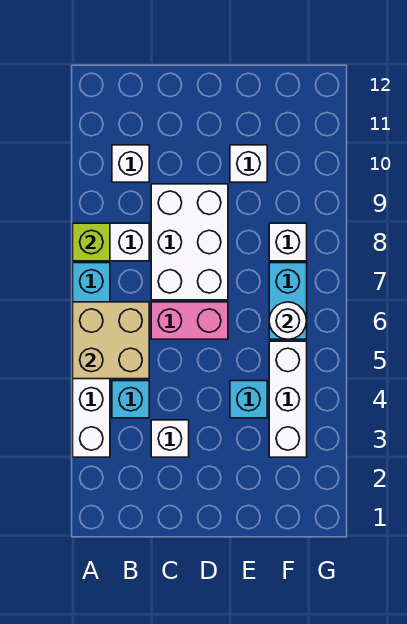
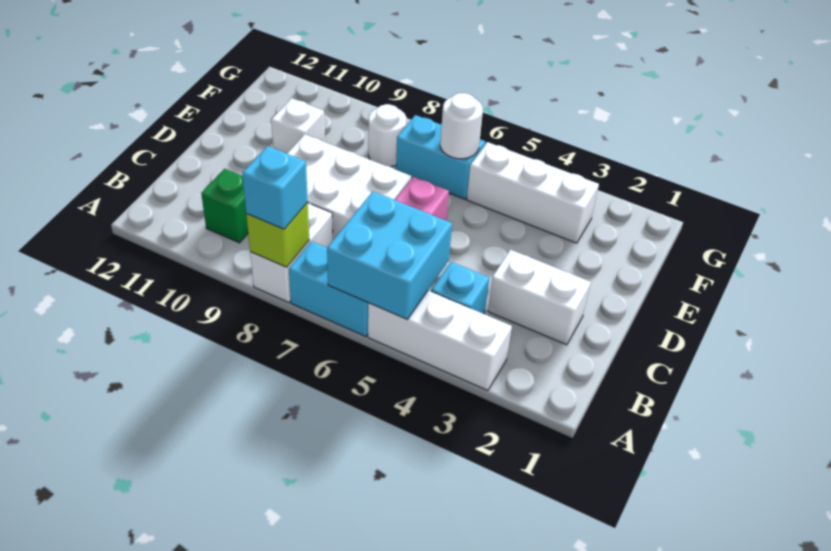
tan 2x2 brick [73,302,149,379] -> cyan 2x2 brick [327,191,452,319]
white 1x1 brick [112,145,149,182] -> green 1x1 brick [201,169,248,243]
white 1x1 brick [151,420,189,457] -> white 1x2 brick [488,250,591,345]
cyan 1x1 brick [230,381,267,418] -> cyan 1x1 brick moved to [242,146,308,229]
white 1x1 brick [269,223,307,261] -> white 1x1 round brick [368,104,407,167]

